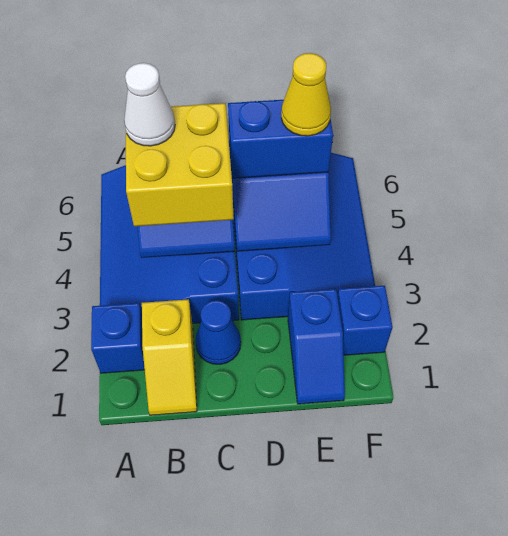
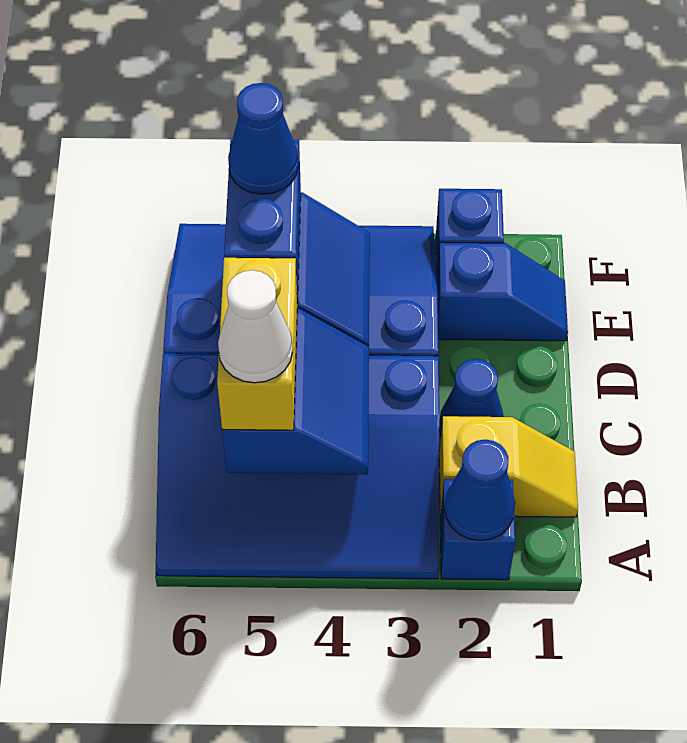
none -> blue 1x1 cone [444,439,515,541]
yellow 2x2 brick [126,103,234,226] -> yellow 1x2 brick [217,258,297,430]
yellow 1x1 cone [281,53,331,136] -> blue 1x1 cone [228,83,298,194]

